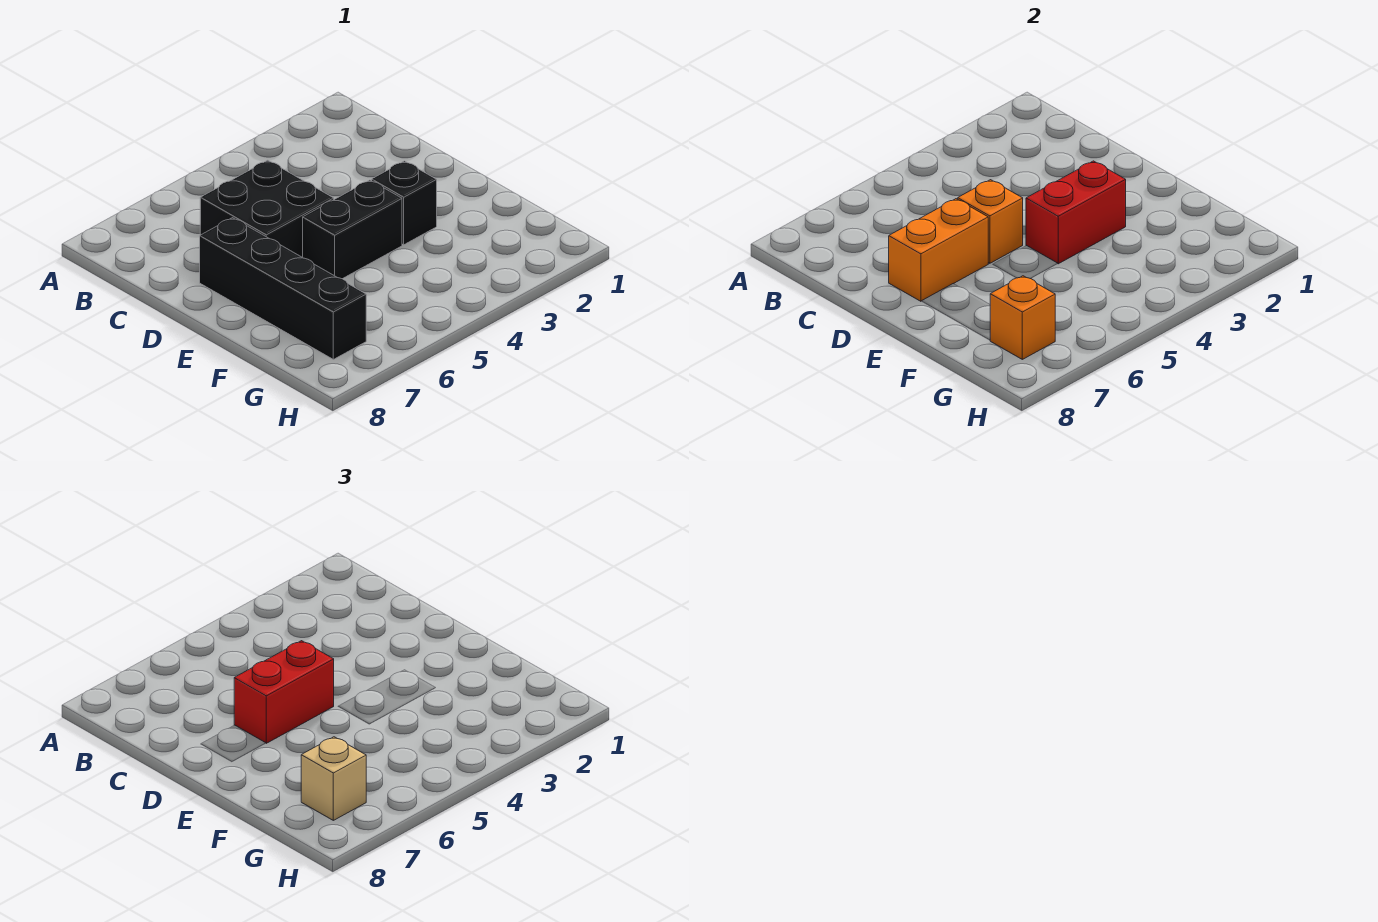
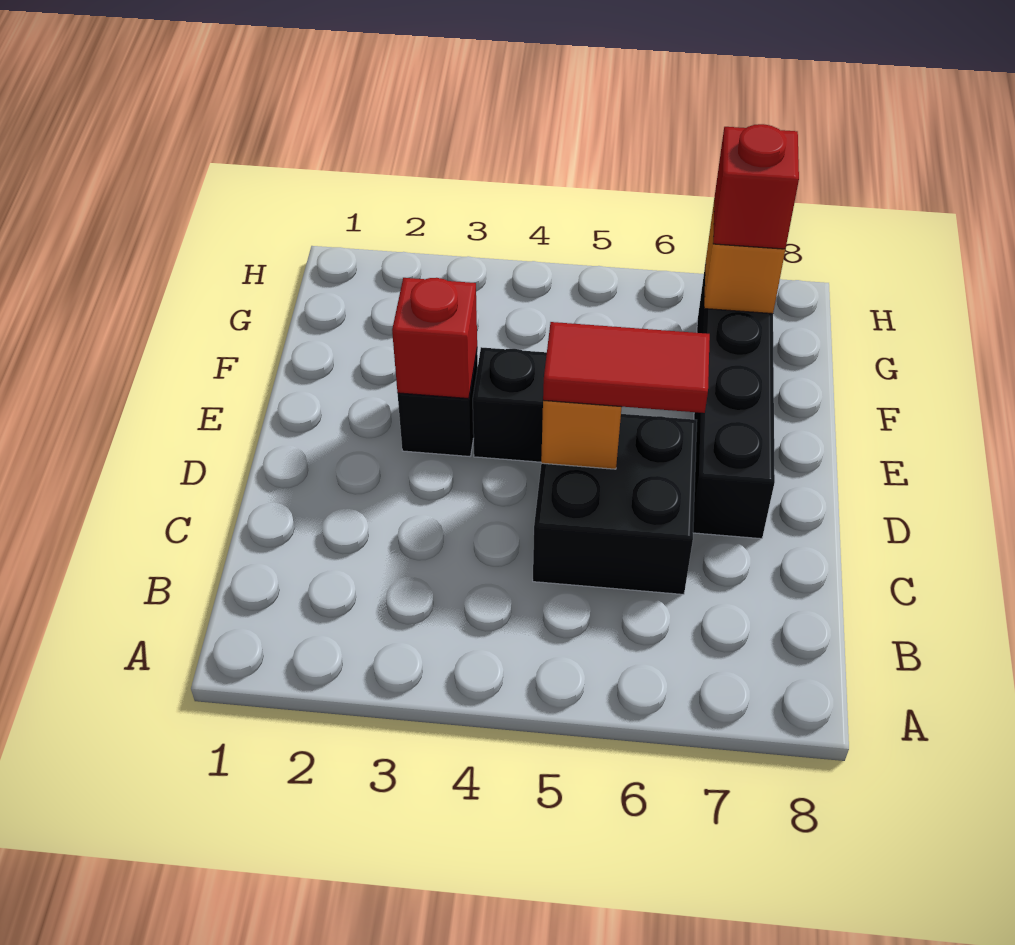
red 1x2 brick [234,641,334,743] -> red 1x2 tile [543,322,710,413]
orange 1x2 brick [889,199,989,301] -> none
red 1x2 brick [1026,161,1126,264] -> red 1x1 brick [392,278,477,399]
tan 1x1 brick [301,737,366,820] -> red 1x1 brick [713,124,799,249]

